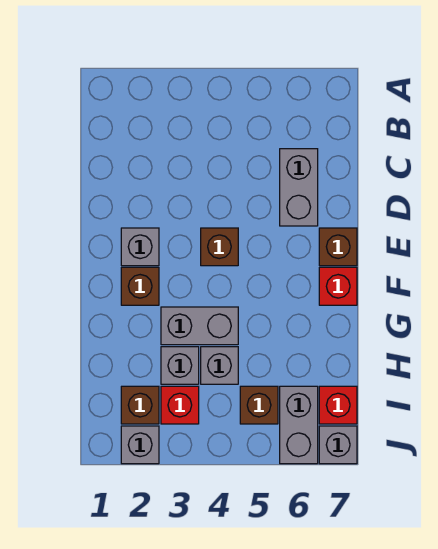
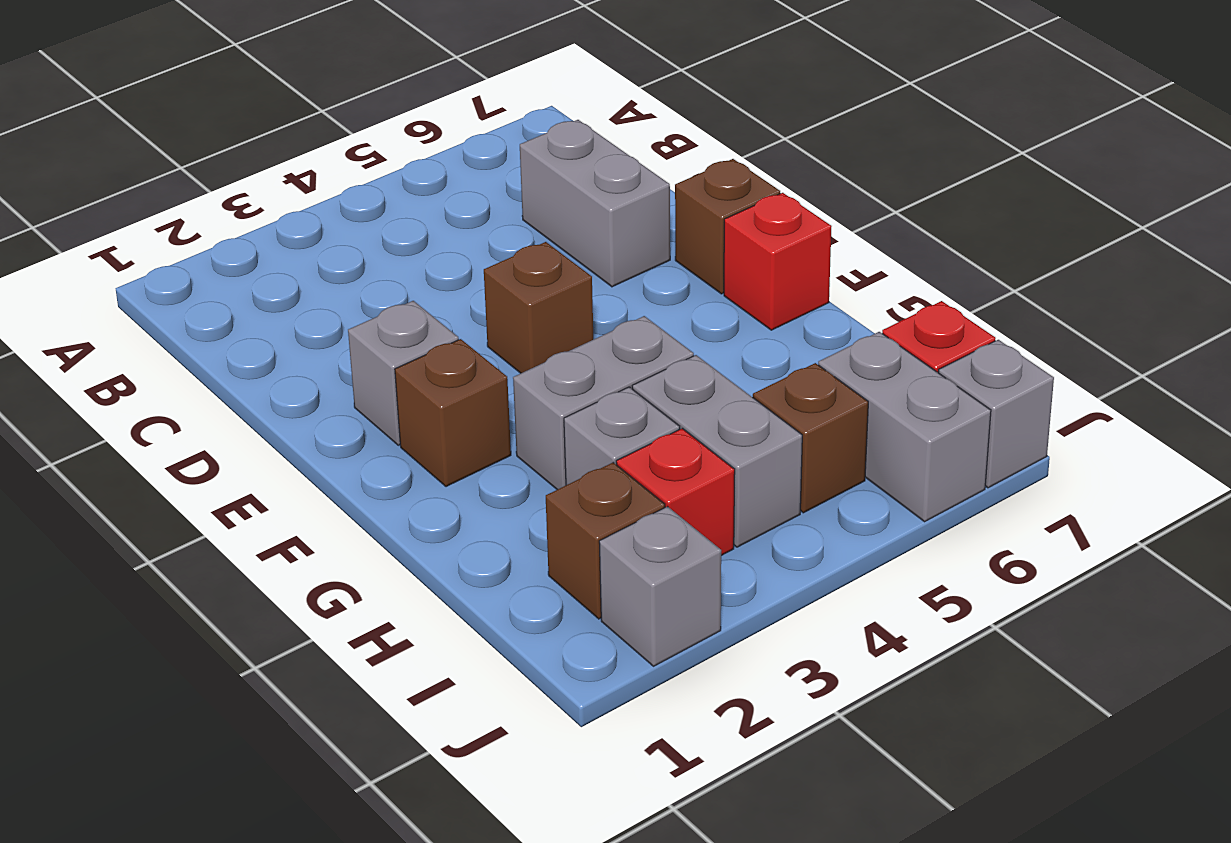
grey 1x1 brick [201,347,238,384] -> grey 1x2 brick [632,355,802,547]

